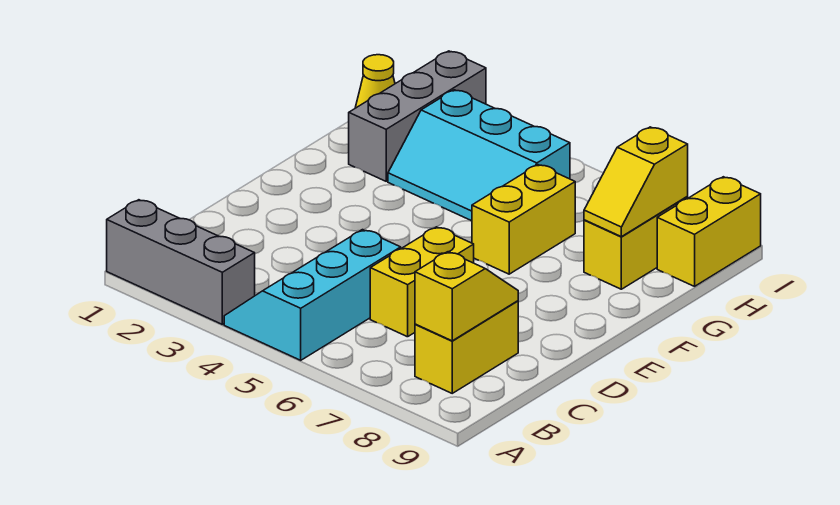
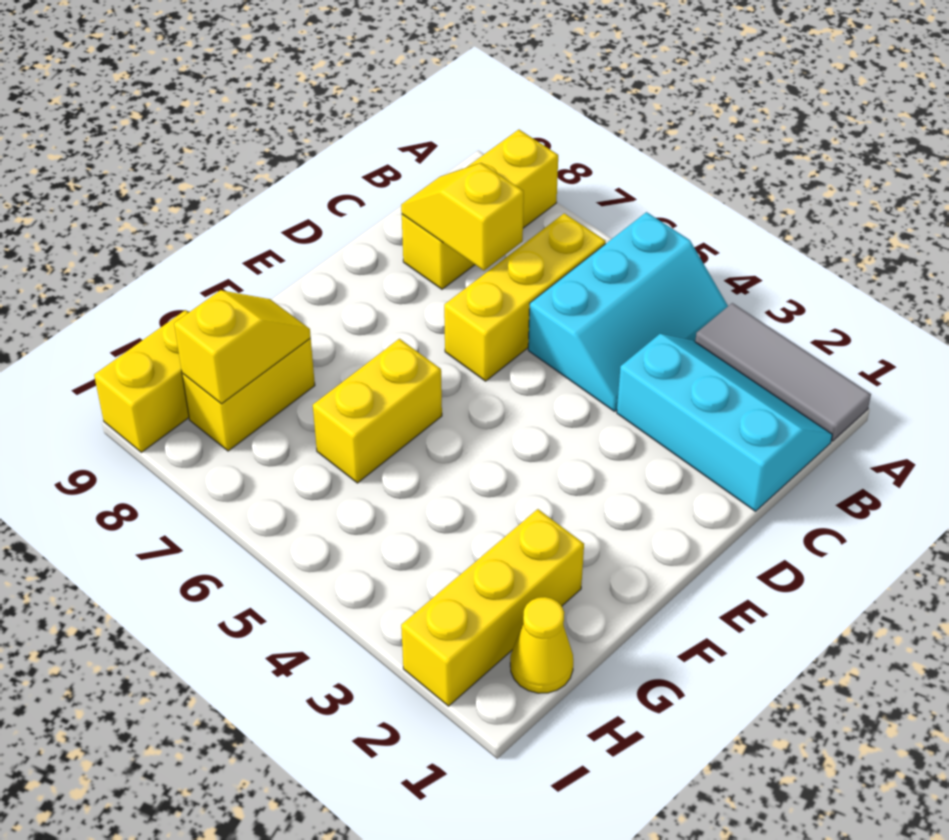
grey 1x3 brick [107,200,255,324] -> grey 1x3 tile [695,303,871,441]
yellow 1x2 brick [415,301,518,393] -> yellow 1x3 brick [402,130,558,289]
yellow 1x2 slope [415,252,518,341] -> yellow 1x2 slope turned to [401,163,524,271]
yellow 1x2 brick [370,227,474,337] -> yellow 1x3 brick [444,213,606,381]
grey 1x3 brick [349,51,486,181] -> yellow 1x3 brick [401,509,584,706]
cyan 2x3 slope [388,90,570,221] -> cyan 2x3 slope moved to [617,334,832,511]

